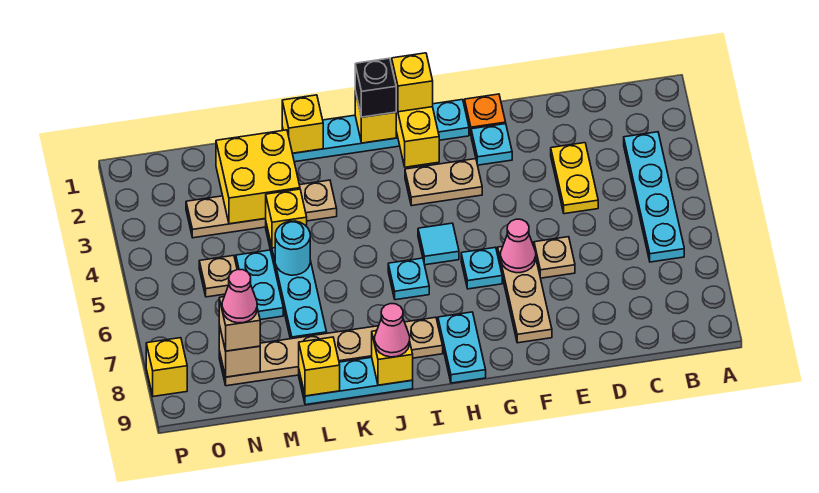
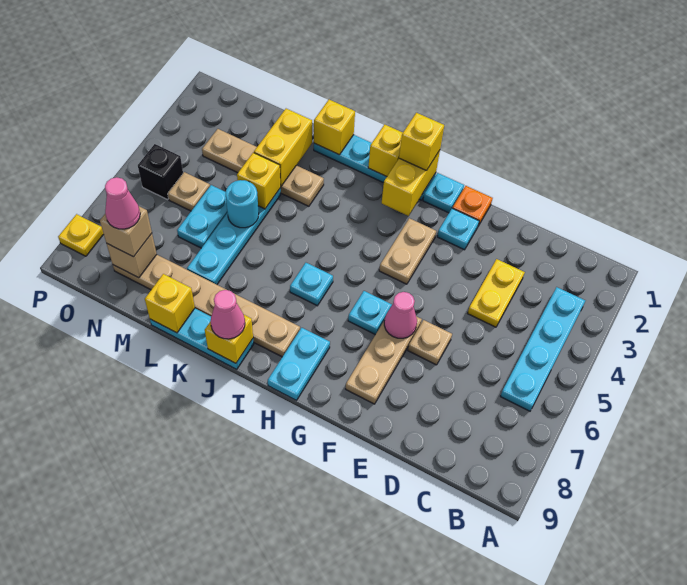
tan 1x2 plate [405,159,482,206] -> tan 1x2 plate turned to [379,218,436,284]
cyan 1x1 tile [418,223,459,265] -> none
black 1x1 brick [355,58,396,117] -> black 1x1 brick moved to [138,144,183,200]
yellow 2x2 brick [216,130,300,224] -> yellow 1x2 brick [254,109,312,186]
yellow 1x1 brick [146,338,187,396] -> yellow 1x1 plate [58,214,104,256]

